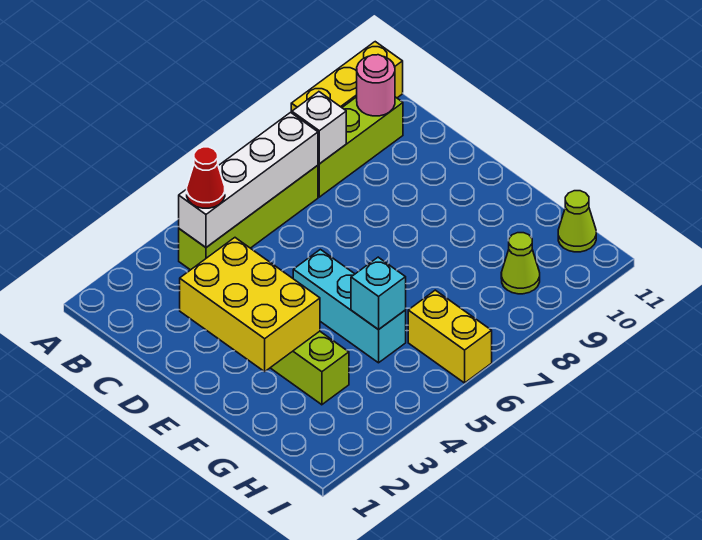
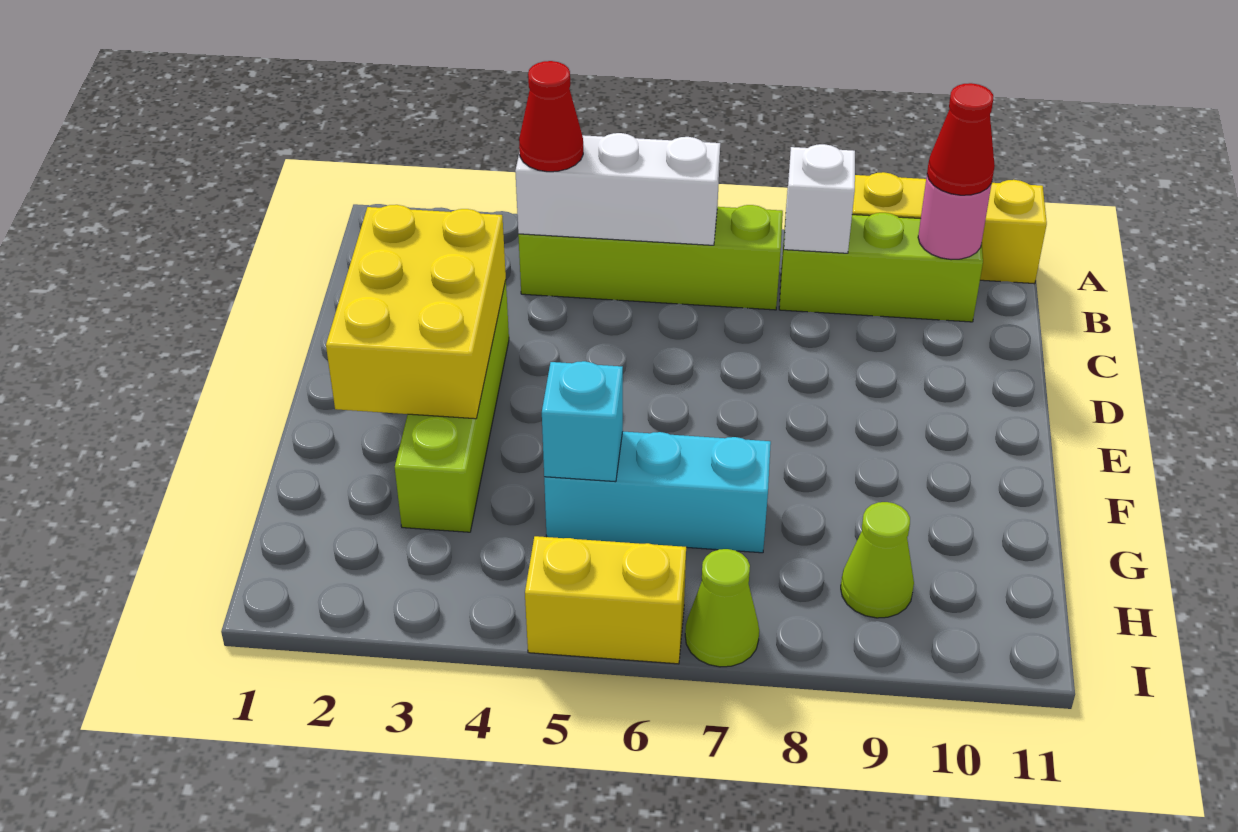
white 1x4 brick [179,112,318,247] -> white 1x3 brick [515,133,720,245]
none -> red 1x1 cone [927,83,995,195]
cyan 1x3 brick [293,249,406,363] -> cyan 1x3 brick turned to [544,432,771,553]
yellow 1x2 brick [408,290,492,383] -> yellow 1x2 brick turned to [525,536,686,664]
lime 1x1 cone [558,191,596,252] -> lime 1x1 cone moved to [685,549,759,667]

